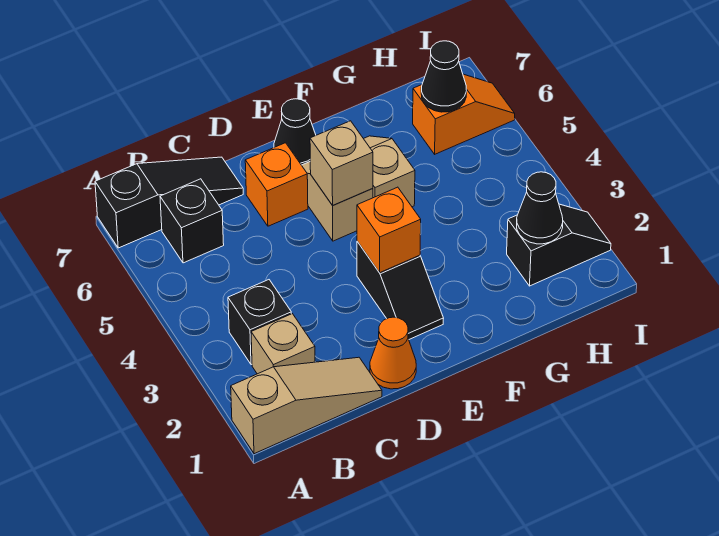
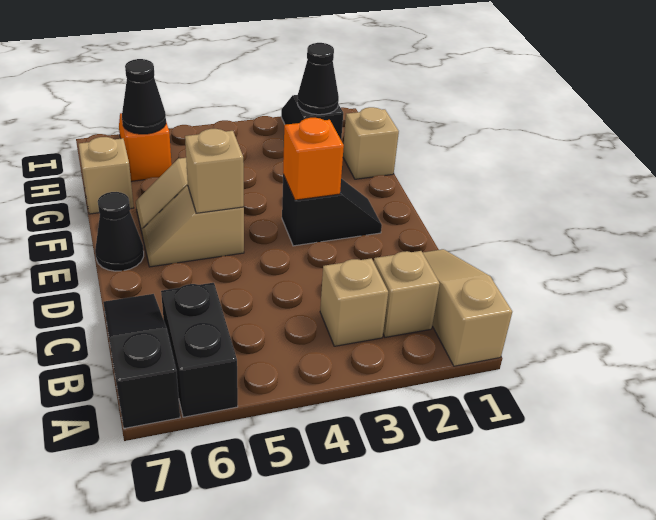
black 1x1 brick [228,280,291,365] -> tan 1x1 brick [320,258,388,346]
black 1x1 brick [160,179,224,263] -> black 1x2 brick [161,283,238,417]
orange 1x1 cone [370,317,416,389] -> none
orange 1x1 brick [245,143,308,226] -> none
none -> tan 1x1 brick [343,107,399,179]
none -> tan 1x1 brick [79,137,134,214]

